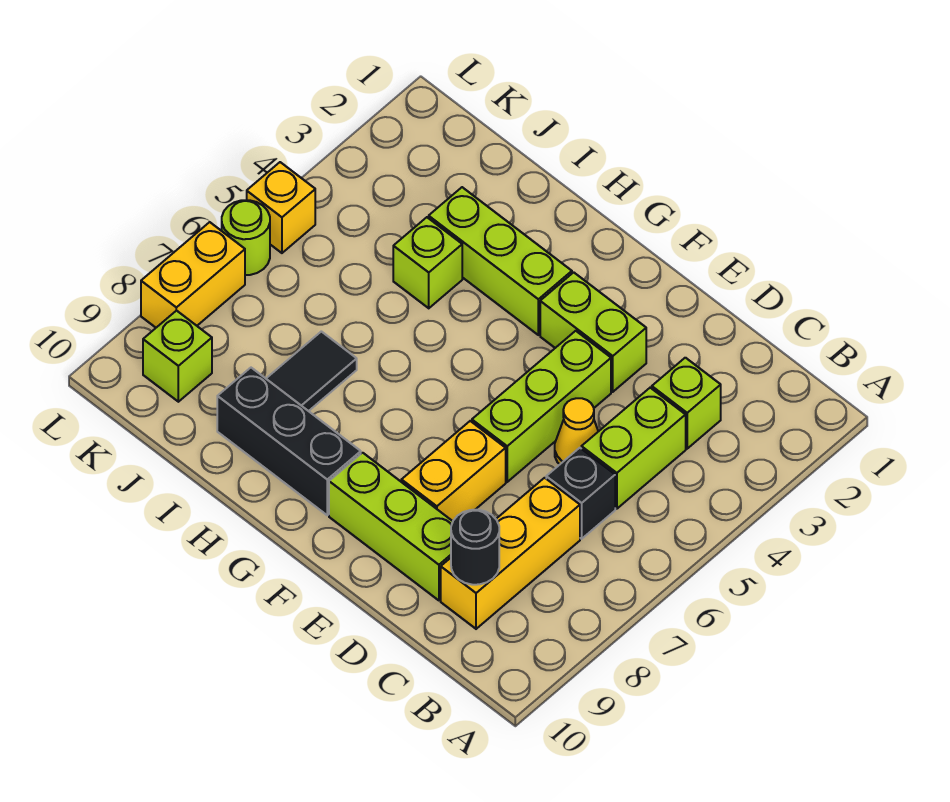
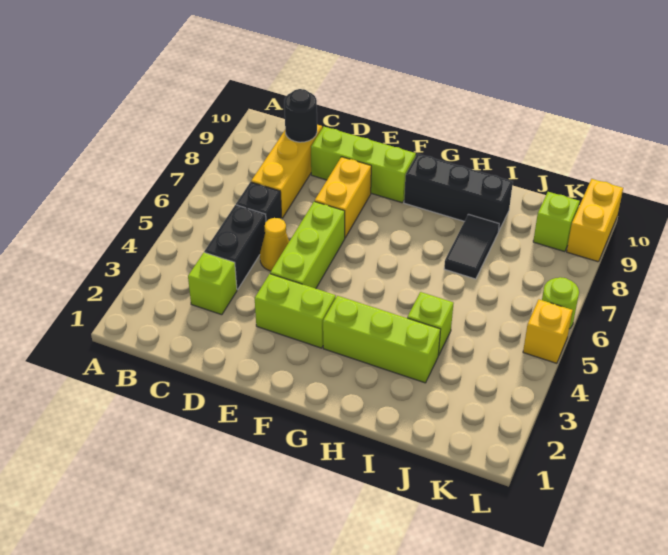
lime 1x2 brick [581,388,686,509] -> black 1x2 brick [204,205,266,290]
yellow 1x2 brick [141,222,245,328] -> yellow 1x2 brick moved to [567,179,623,262]

